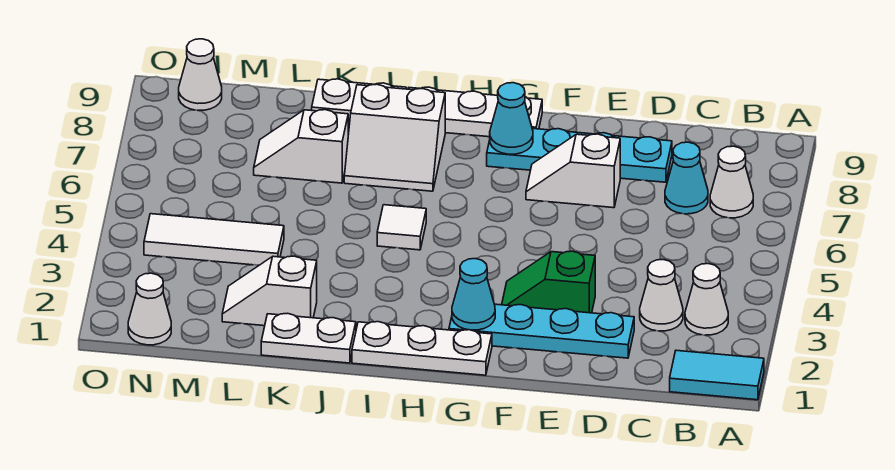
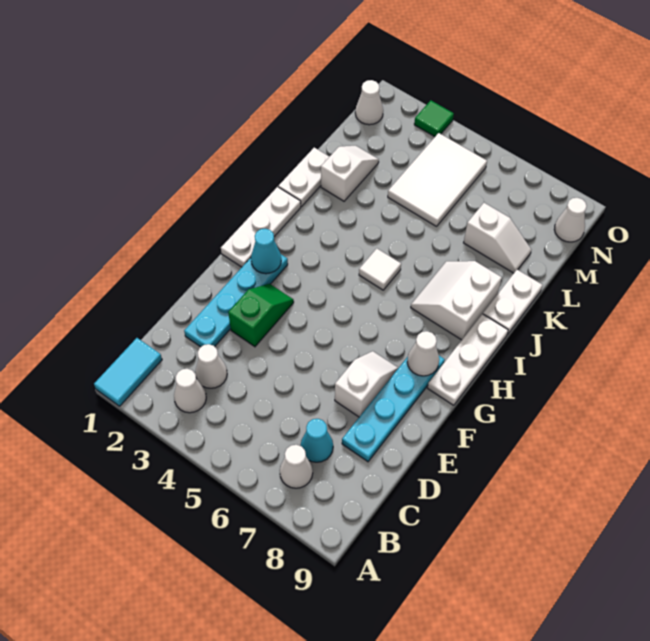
cyan 1x1 cone [490,83,533,154] -> white 1x1 cone [407,331,439,376]
white 1x2 slope [254,110,348,183] -> white 1x2 slope turned to [464,203,531,273]
white 1x3 tile [144,214,284,265] -> white 2x3 tile [388,133,487,226]
none -> green 1x1 tile [414,100,454,137]

